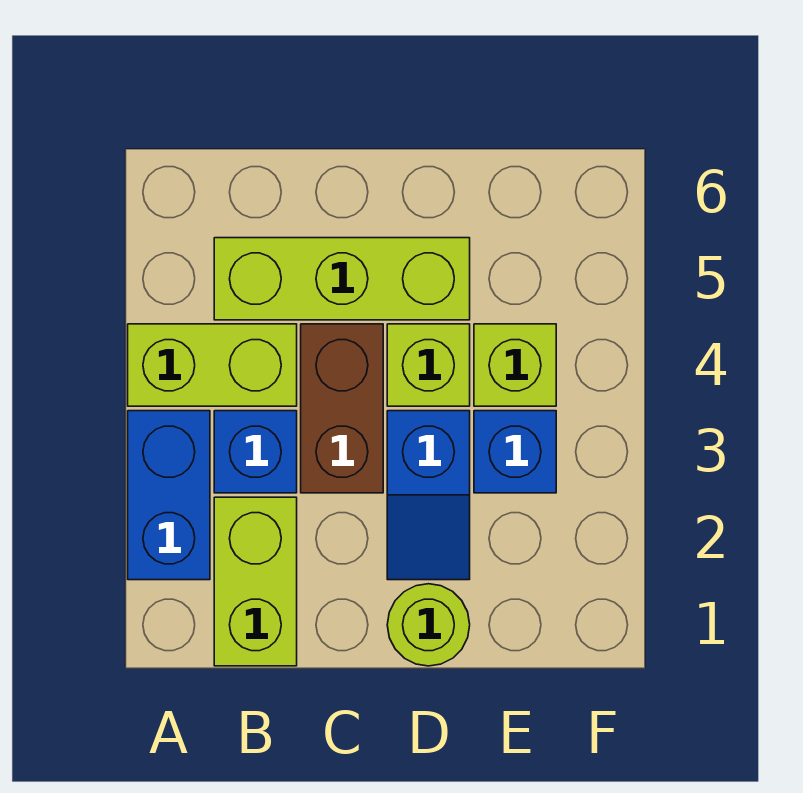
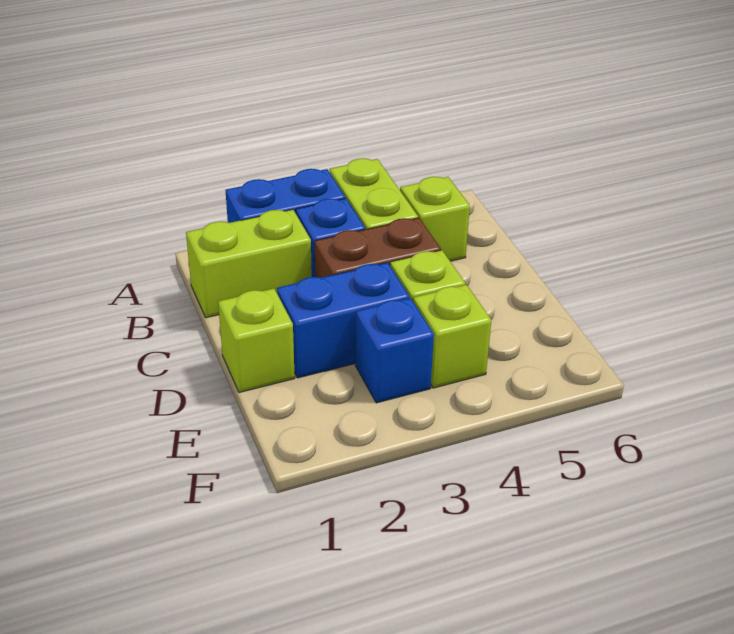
lime 1x3 brick [214,238,470,320] -> lime 1x1 brick [400,177,470,261]
lime 1x1 round brick [387,584,470,666] -> lime 1x1 brick [218,289,295,393]
blue 1x2 slope [387,411,470,580] -> blue 1x2 brick [277,263,409,378]

